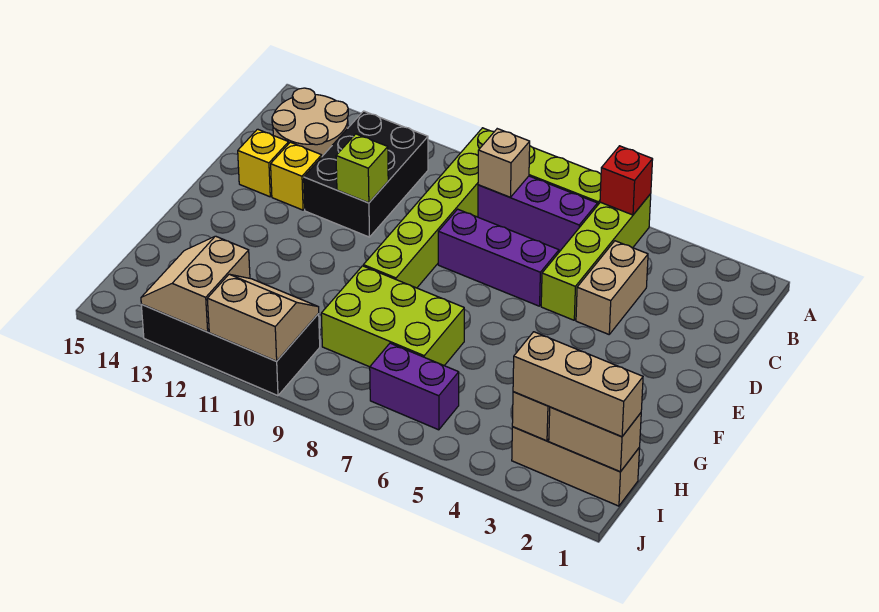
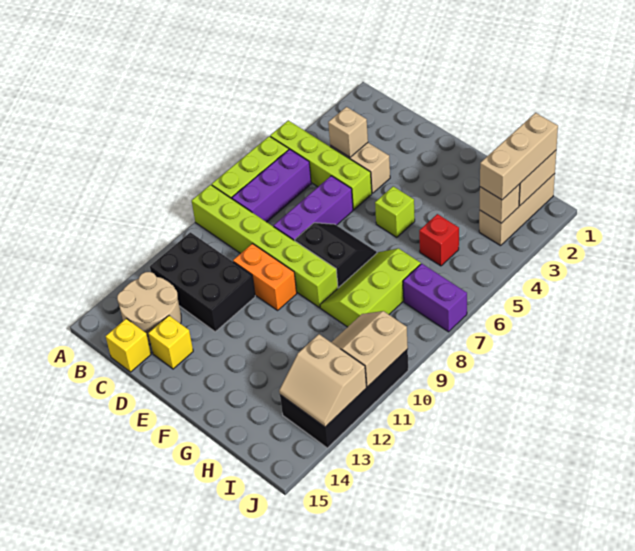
red 1x1 brick [600,146,653,215] -> red 1x1 brick moved to [419,214,459,266]
tan 1x1 brick [478,129,530,197] -> tan 1x1 brick moved to [328,107,368,157]
none -> orange 1x2 brick [233,244,297,310]
lime 1x1 brick [336,134,388,203] -> lime 1x1 brick moved to [375,186,415,237]
yellow 1x1 brick [271,142,322,210] -> yellow 1x1 brick moved to [106,319,151,372]
none -> black 2x2 slope [295,223,377,288]
lime 2x3 brick [321,266,464,367] -> lime 2x3 slope [320,248,421,327]
purple 1x2 brick [370,343,459,430] -> purple 1x2 brick turned to [403,264,467,332]

